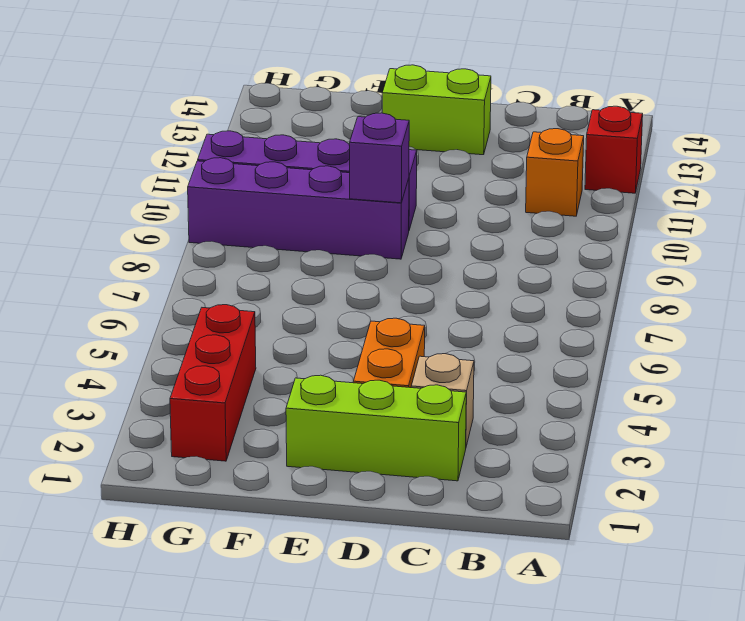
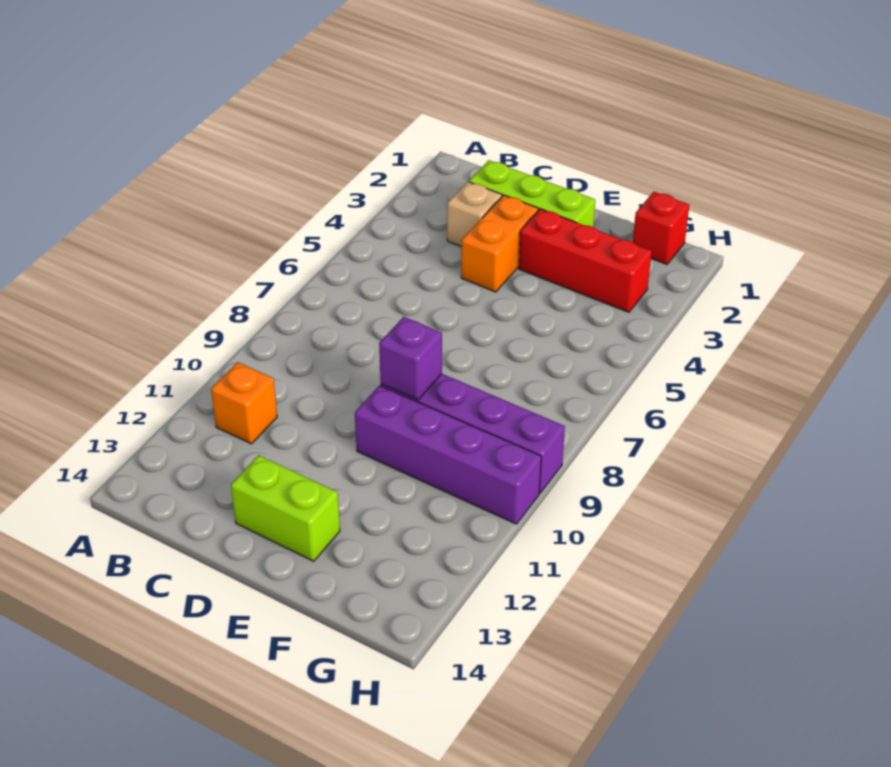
red 1x1 brick [585,106,643,193] -> red 1x1 brick moved to [633,192,689,264]
red 1x3 brick [170,305,256,461] -> red 1x3 brick turned to [519,209,652,312]

